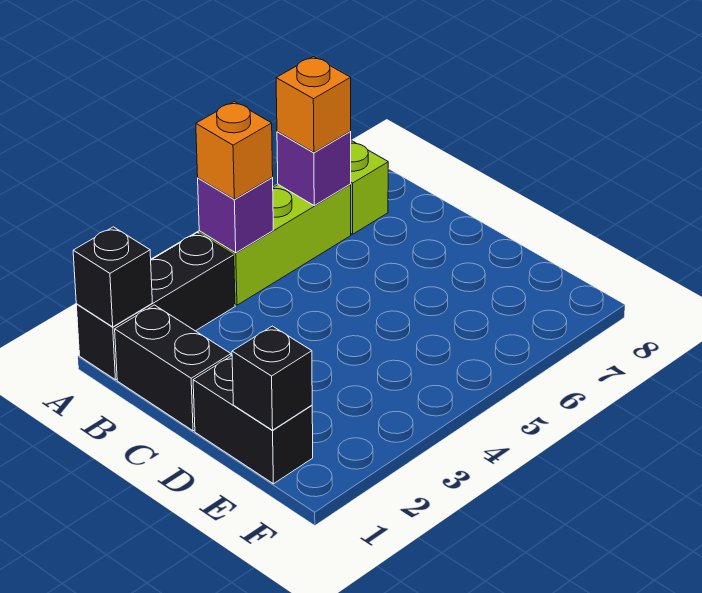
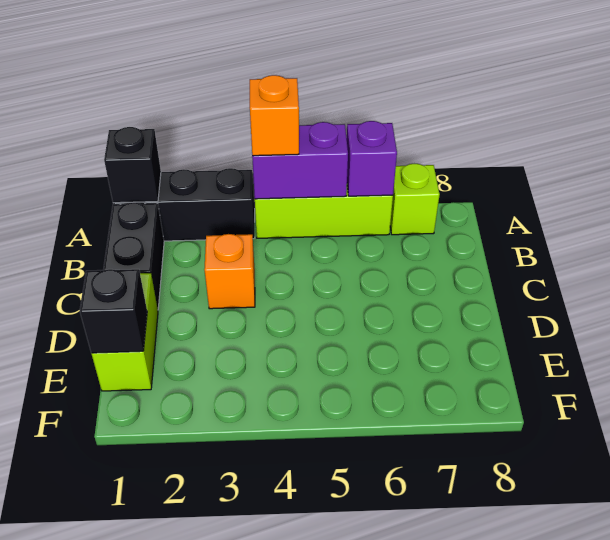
purple 1x1 brick [198,178,273,253] -> purple 1x2 brick [252,122,348,199]
orange 1x1 brick [276,57,351,152] -> orange 1x1 brick moved to [204,234,255,309]
black 1x2 brick [193,356,313,484] -> lime 1x2 brick [91,273,158,391]

